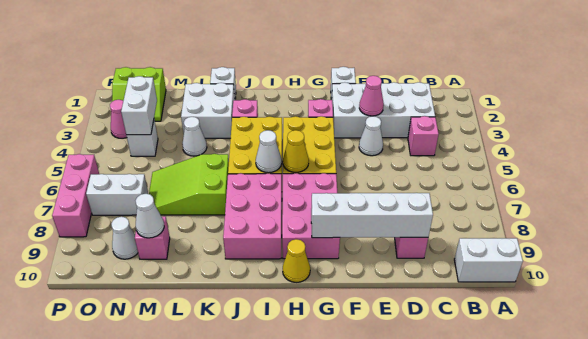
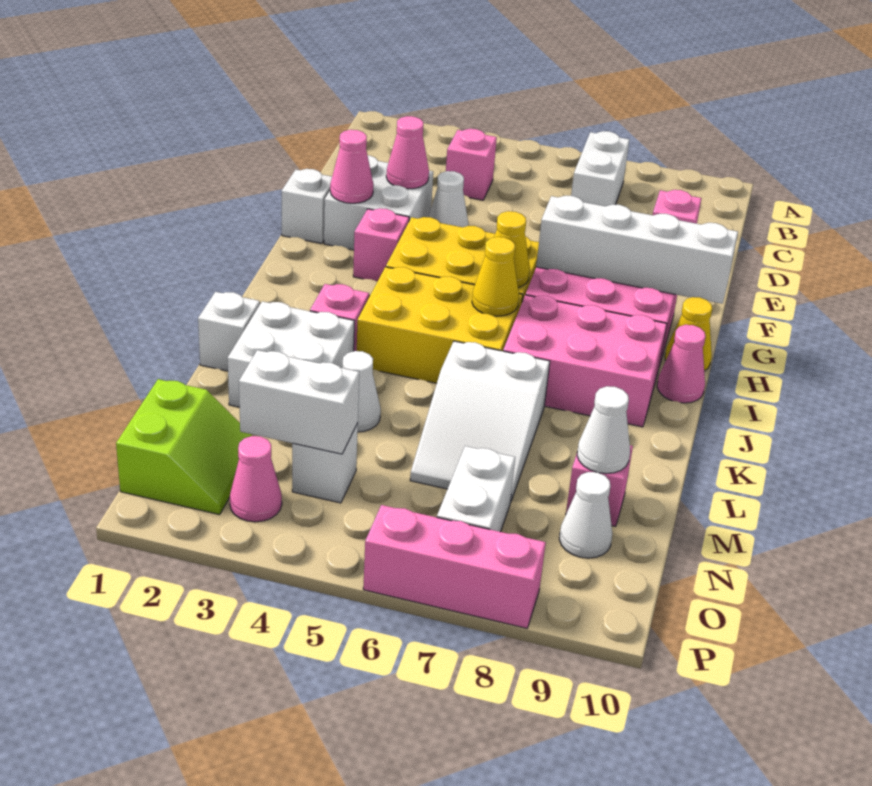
white 1x2 brick [454,238,523,282] -> white 1x2 brick moved to [571,131,629,206]
white 2x4 brick [332,82,435,138] -> white 2x2 brick [324,155,433,250]
white 1x4 brick [311,193,433,238] -> white 1x4 brick turned to [536,196,738,304]
none -> pink 1x1 cone [330,130,374,203]
white 1x1 cone [256,130,282,173] -> yellow 1x1 cone [472,237,519,316]
none -> pink 1x1 cone [657,325,706,403]
lime 2x3 slope [149,154,229,215] -> white 2x3 slope [410,341,550,503]

